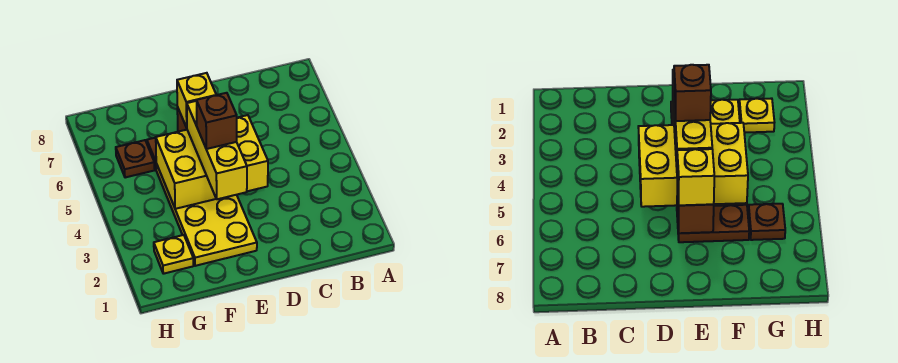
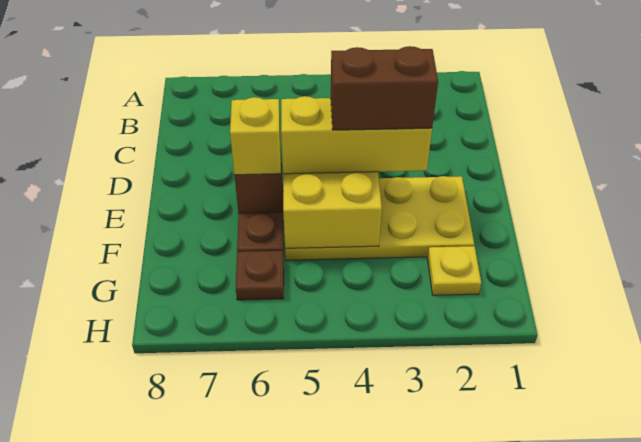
brown 1x1 brick [196,93,237,149] -> brown 1x2 brick [331,46,438,130]

